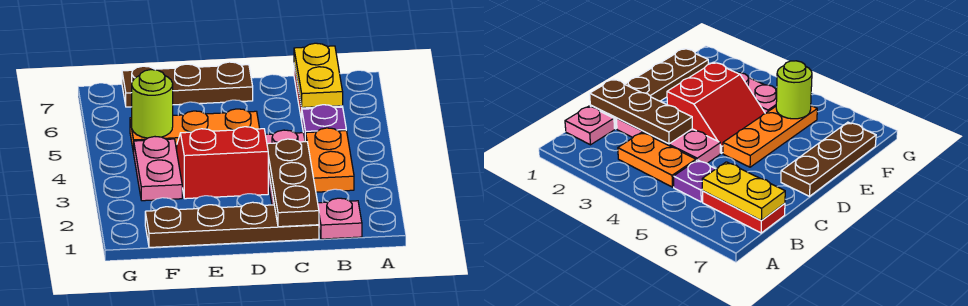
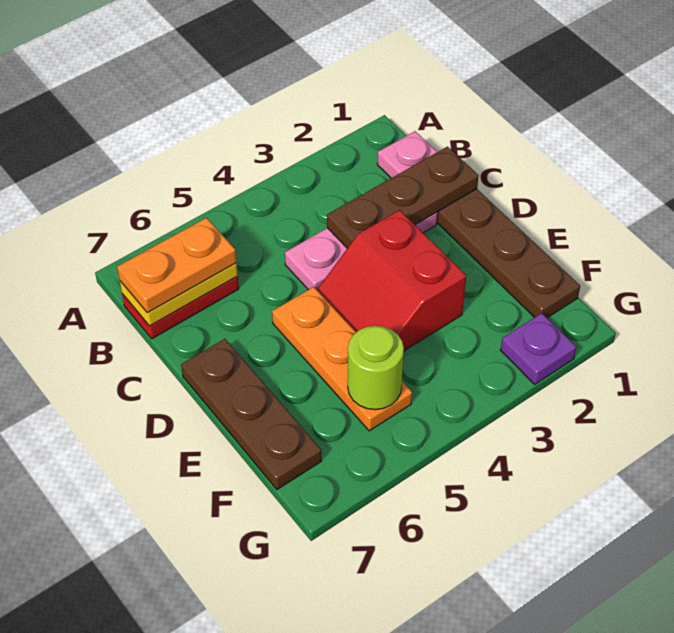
orange 1x2 plate [306,128,354,192] -> orange 1x2 plate moved to [117,218,237,313]
purple 1x1 plate [302,105,346,141] -> purple 1x1 plate moved to [501,313,576,384]
pink 1x2 plate [134,137,182,201] -> none

